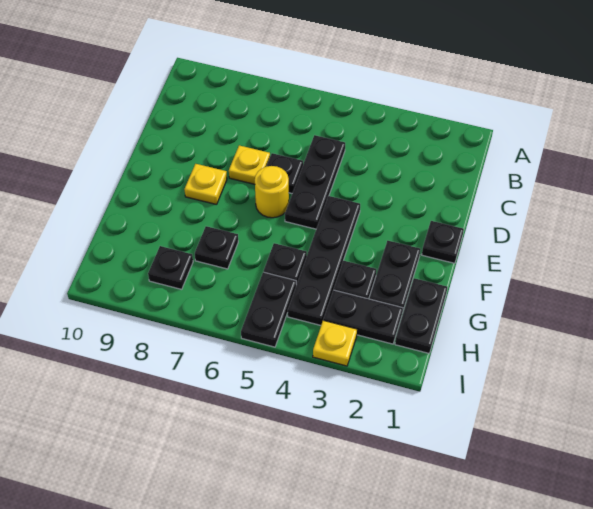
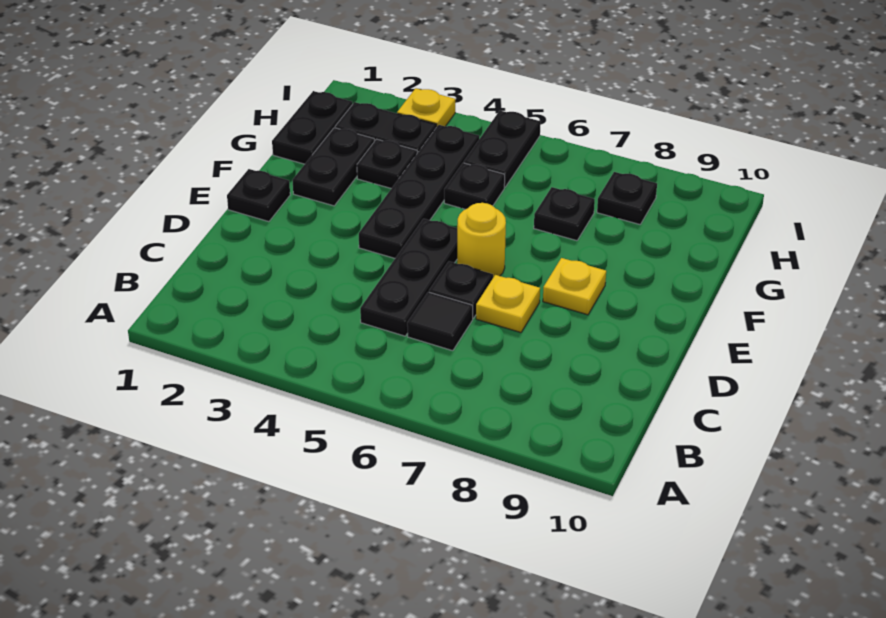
none -> black 1x1 tile [407,292,473,351]

